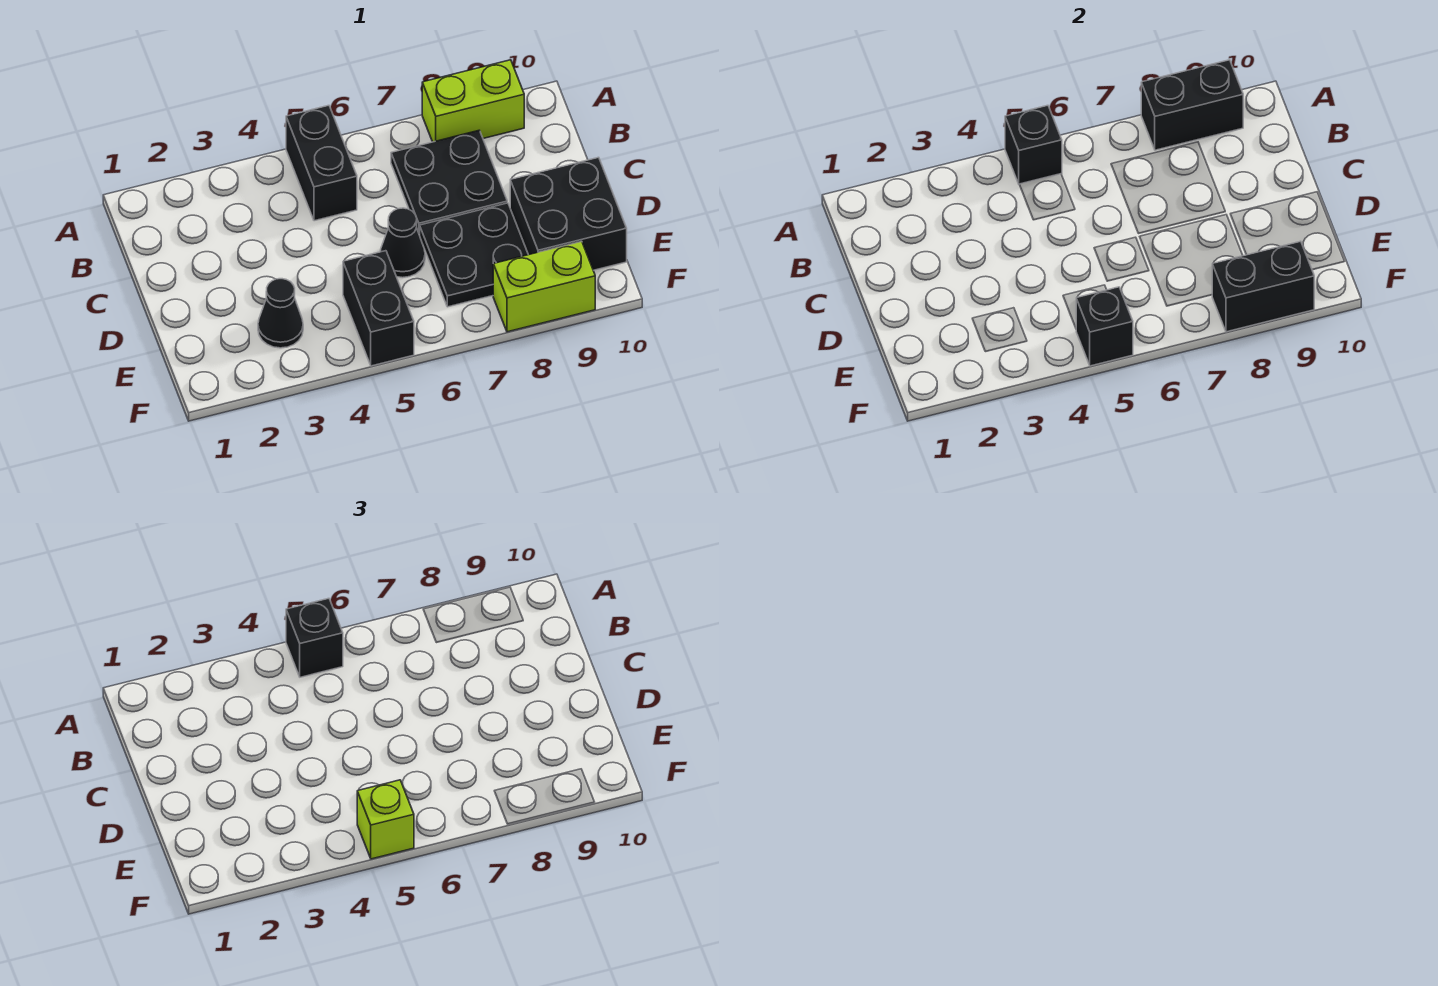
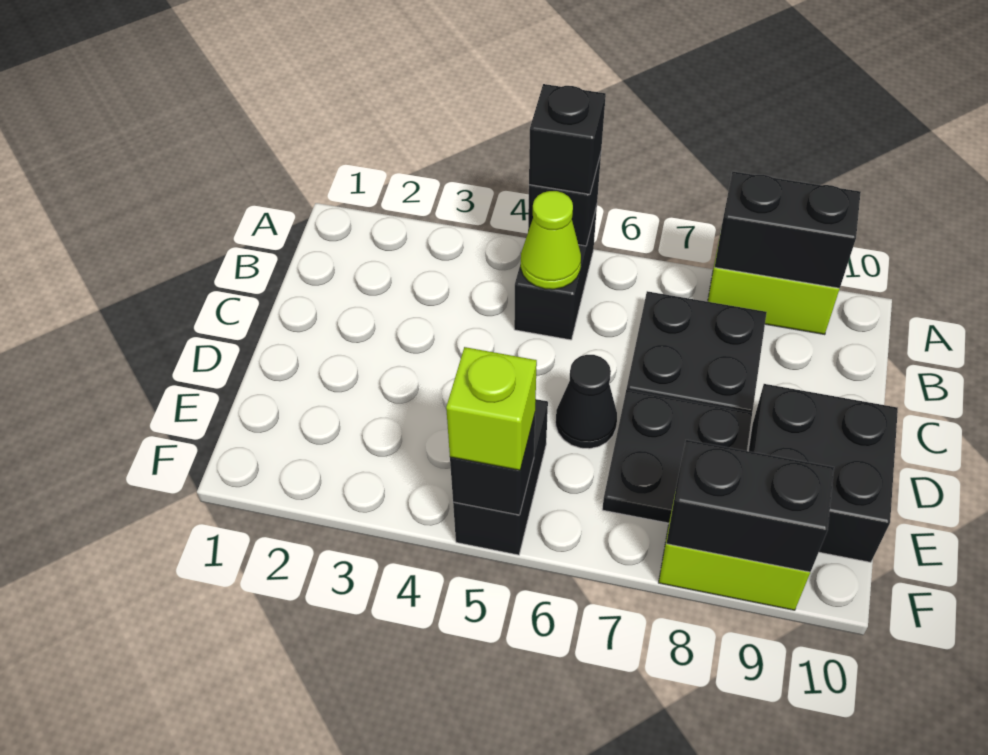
none -> lime 1x1 cone [521,191,581,289]
black 1x1 cone [258,279,303,348] -> none

